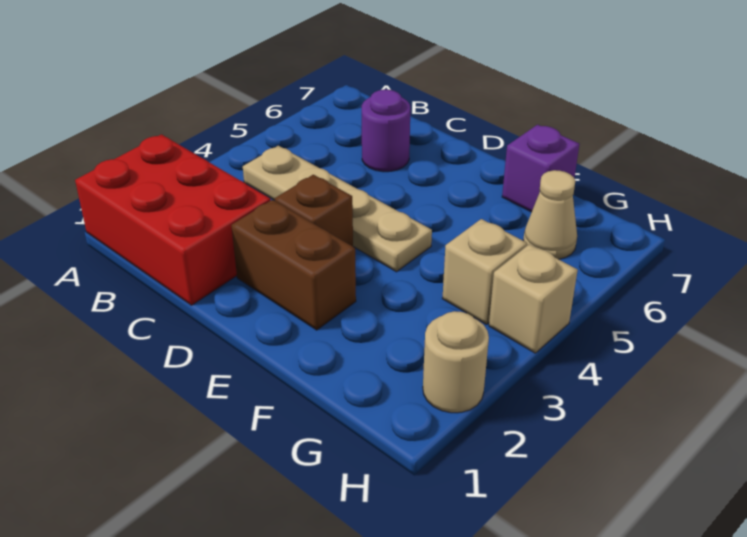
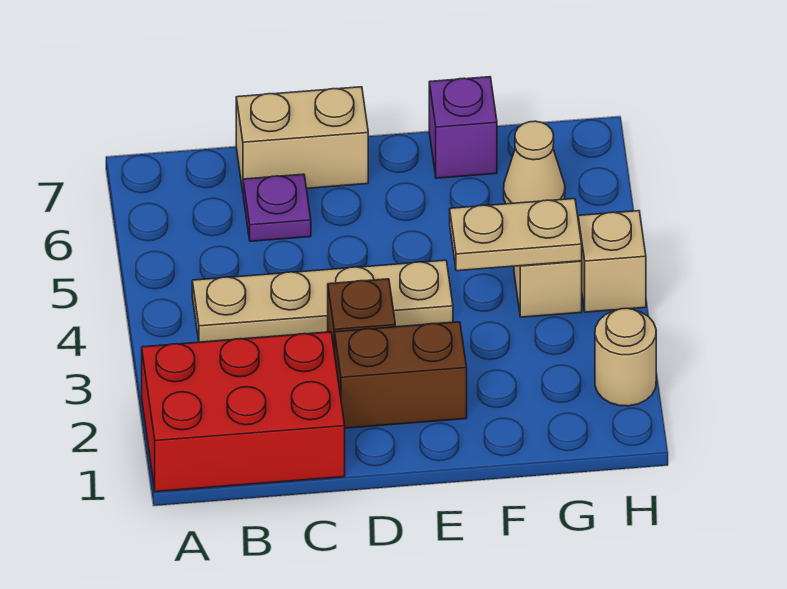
purple 1x1 round brick [362,90,410,172] -> purple 1x1 plate [243,174,311,241]
none -> tan 1x2 brick [236,87,368,191]
none -> tan 1x2 plate [450,199,582,271]

